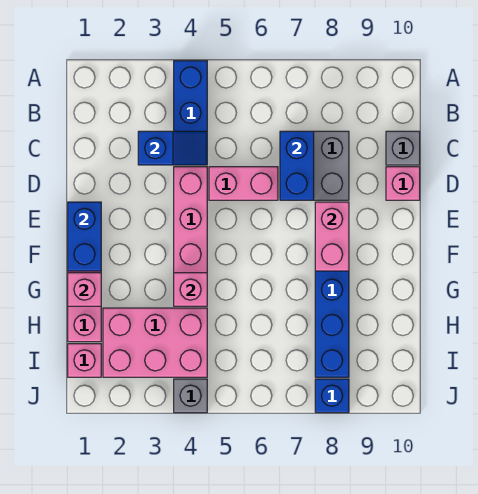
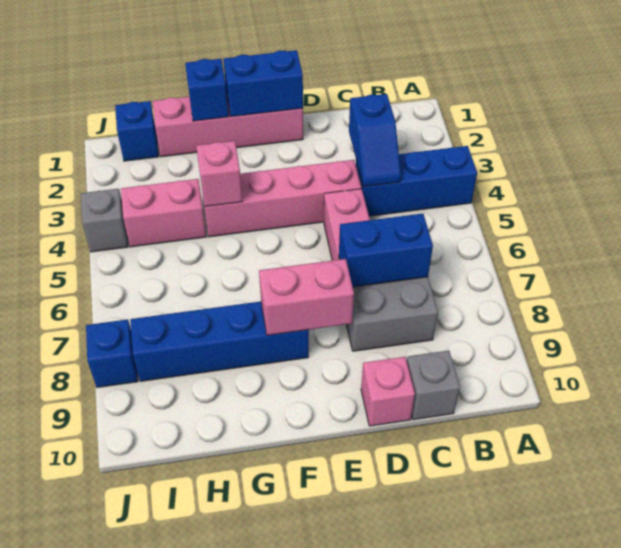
pink 1x1 brick [68,273,101,306] -> blue 1x1 brick [185,59,229,121]
pink 2x3 brick [103,308,207,377] -> pink 1x2 brick [121,179,206,247]
pink 1x1 brick [68,344,101,377] -> blue 1x1 brick [115,101,159,161]

